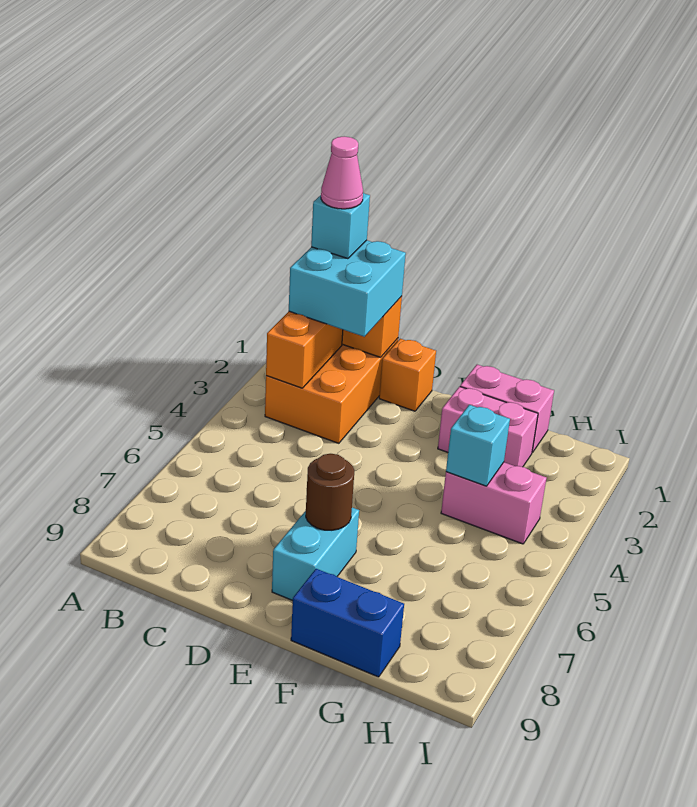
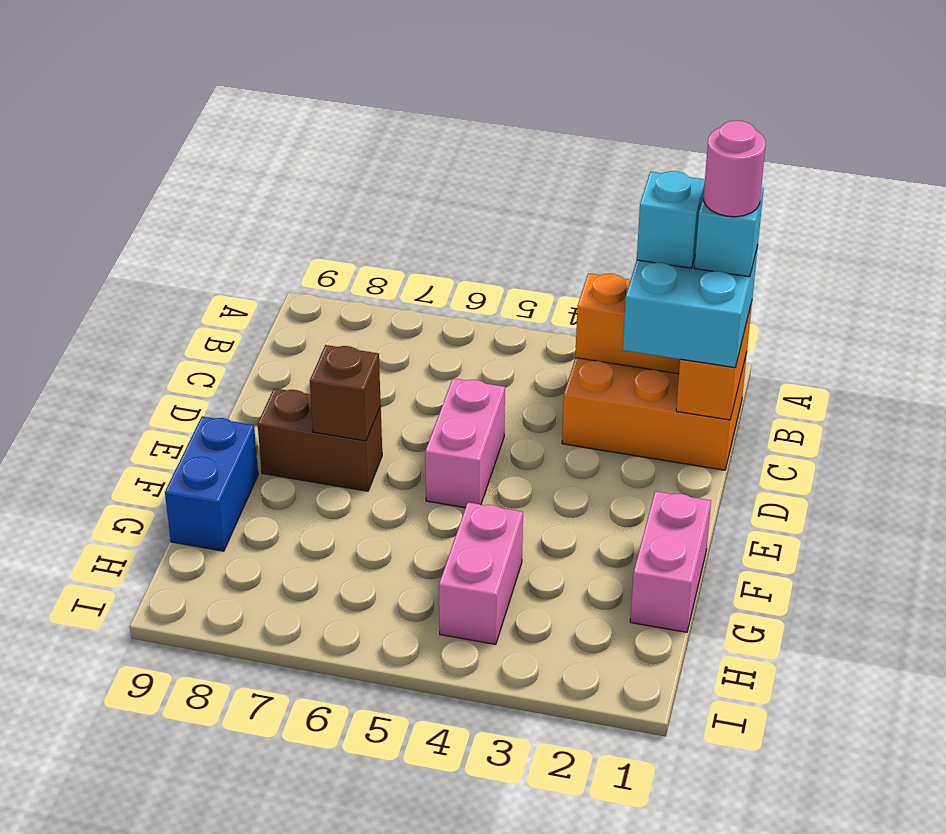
pink 1x1 cone [321,136,363,209] -> pink 1x1 round brick [704,121,766,217]
orange 1x1 brick [379,339,436,411] -> none
cyan 1x2 brick [272,508,359,601] -> brown 1x2 brick [258,388,382,491]
brown 1x1 round brick [306,454,354,530] -> brown 1x1 brick [310,345,381,441]
pink 1x2 brick [438,387,538,467] -> pink 1x2 brick moved to [425,378,505,508]
cyan 1x1 brick [446,405,510,486] -> cyan 1x1 brick moved to [637,171,705,268]

